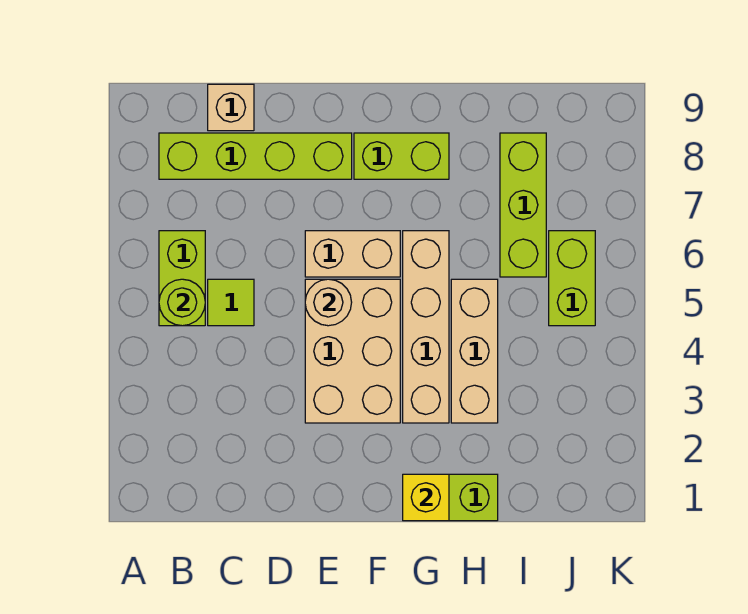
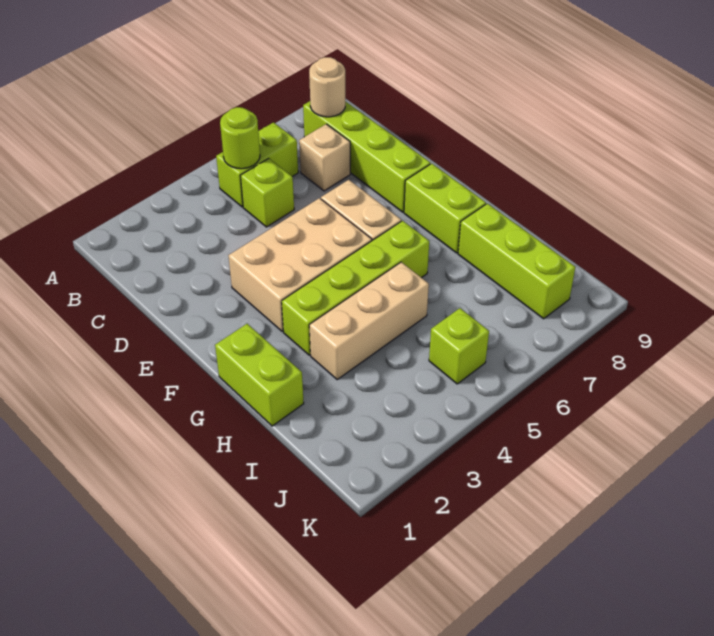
lime 1x1 tile [208,279,254,326] -> lime 1x1 brick [240,158,294,227]
tan 1x1 brick [208,84,254,131] -> tan 1x1 brick moved to [299,124,350,191]
tan 1x1 round brick [305,279,352,326] -> tan 1x1 round brick moved to [309,57,345,117]
yellow 1x1 brick [403,474,449,521] -> none
tan 1x4 brick [403,231,449,423] -> lime 1x4 brick [282,221,429,355]
lime 1x3 brick [500,133,546,277] -> lime 1x3 brick turned to [458,203,575,319]
lime 1x2 brick [549,231,595,326] -> lime 1x1 brick [429,308,489,384]

